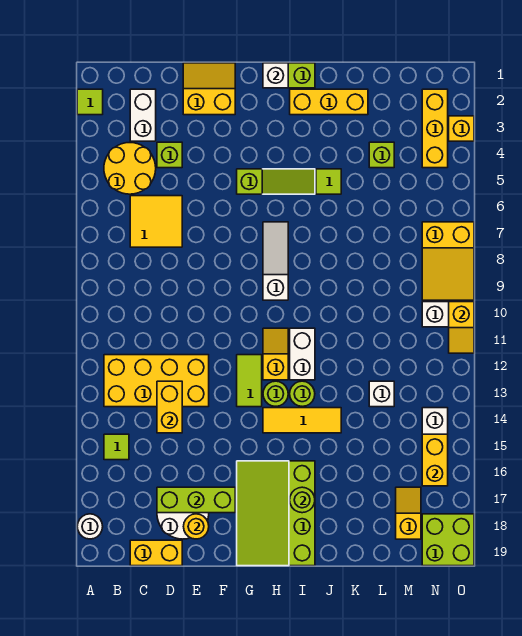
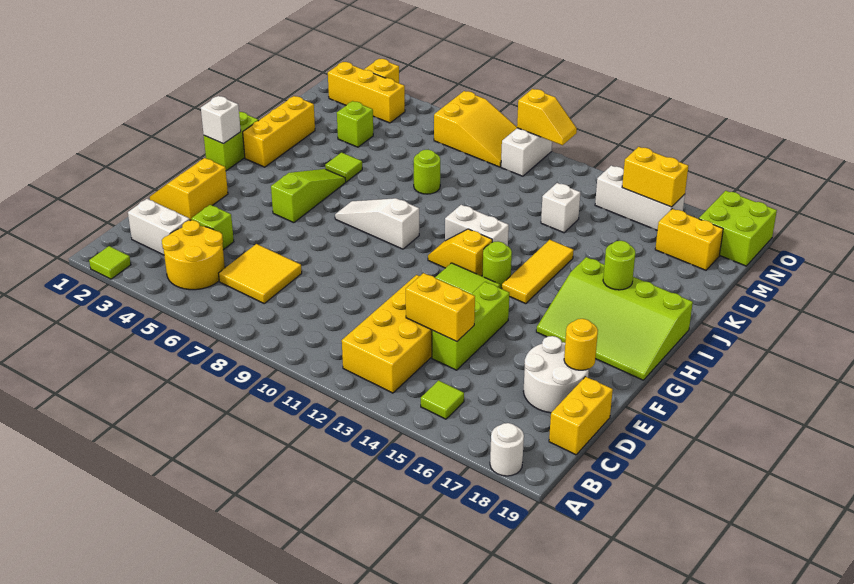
lime 1x3 brick [157,487,235,513] -> lime 1x3 brick moved to [432,282,509,370]
lime 1x1 round brick [290,381,315,406] -> lime 1x1 round brick moved to [414,150,440,194]
yellow 1x2 slope [396,487,421,539] -> yellow 1x2 brick [655,209,723,270]

